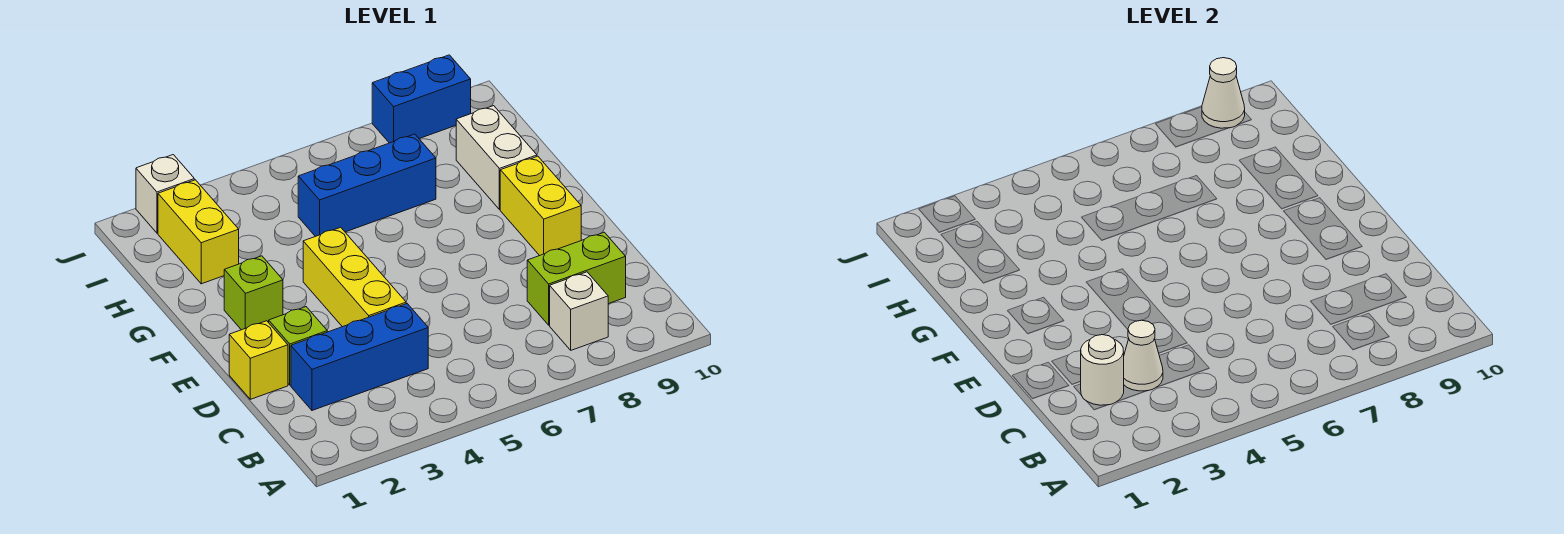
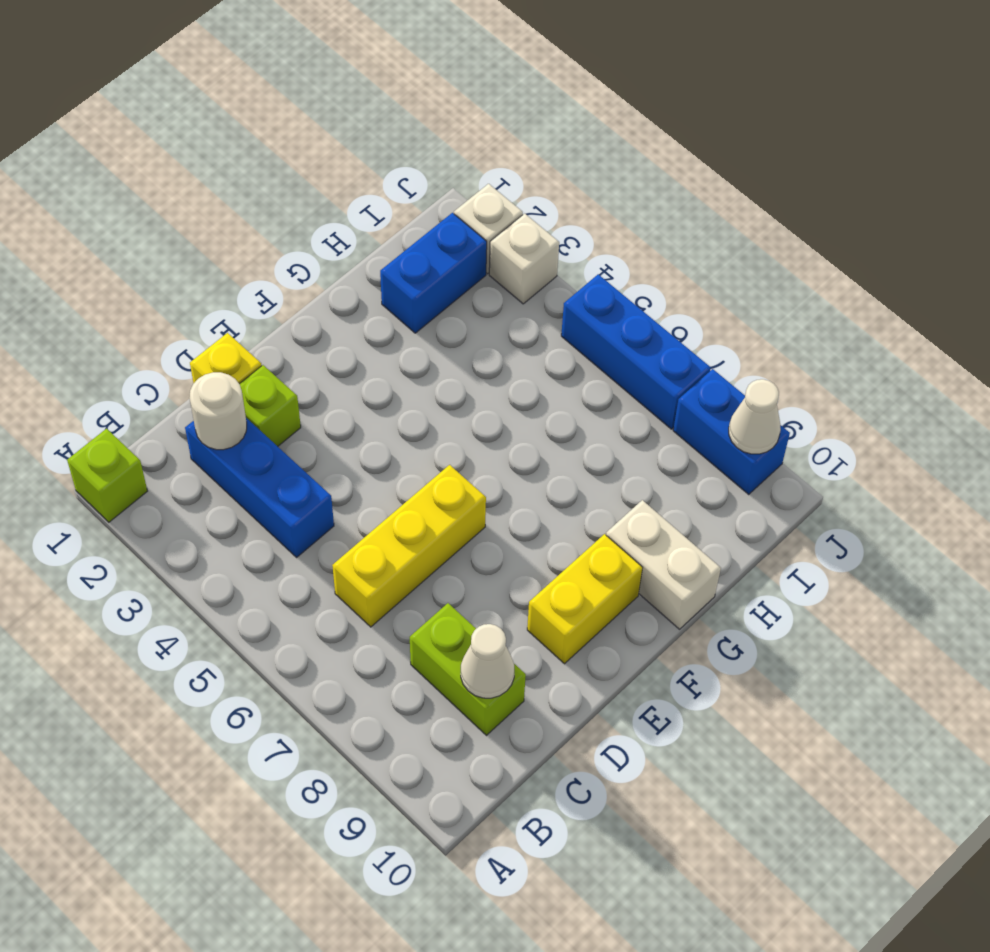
white 1x1 brick [550,272,608,350] -> white 1x1 brick moved to [489,214,559,304]
white 1x1 cone [1124,320,1163,391] -> white 1x1 cone moved to [461,624,514,698]
yellow 1x3 brick [303,227,406,327] -> yellow 1x3 brick moved to [332,465,486,627]
lime 1x1 brick [224,256,283,330] -> lime 1x1 brick moved to [67,429,147,522]
white 1x2 brick [456,106,537,210] -> white 1x2 brick turned to [606,500,721,629]
yellow 1x2 brick [158,180,239,284] -> blue 1x2 brick [380,213,487,333]
blue 1x3 brick [298,134,436,236] -> blue 1x3 brick moved to [561,274,711,429]

